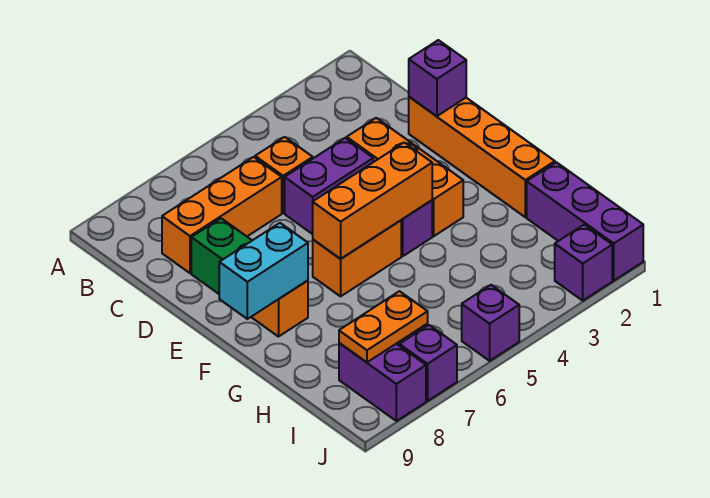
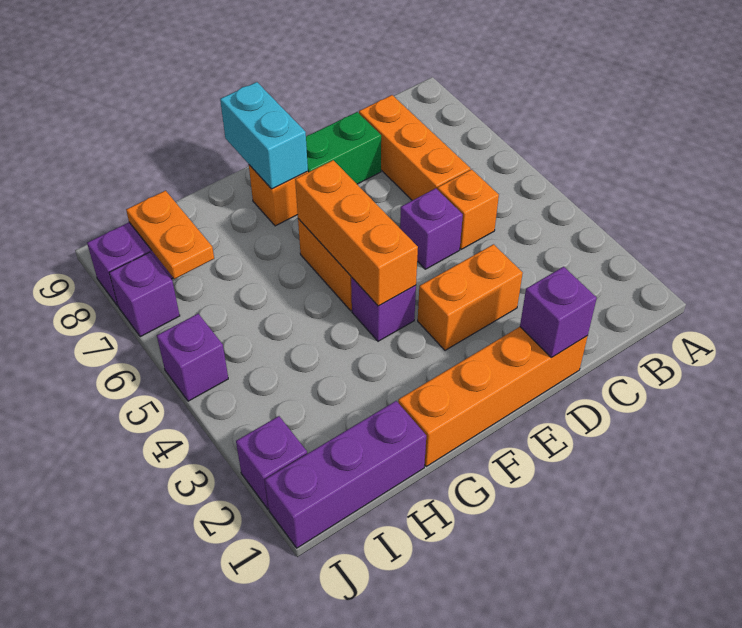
orange 1x3 brick [347,118,463,236] -> orange 1x2 brick [418,244,523,350]
purple 1x2 brick [285,138,373,234] -> purple 1x1 brick [400,188,463,269]

